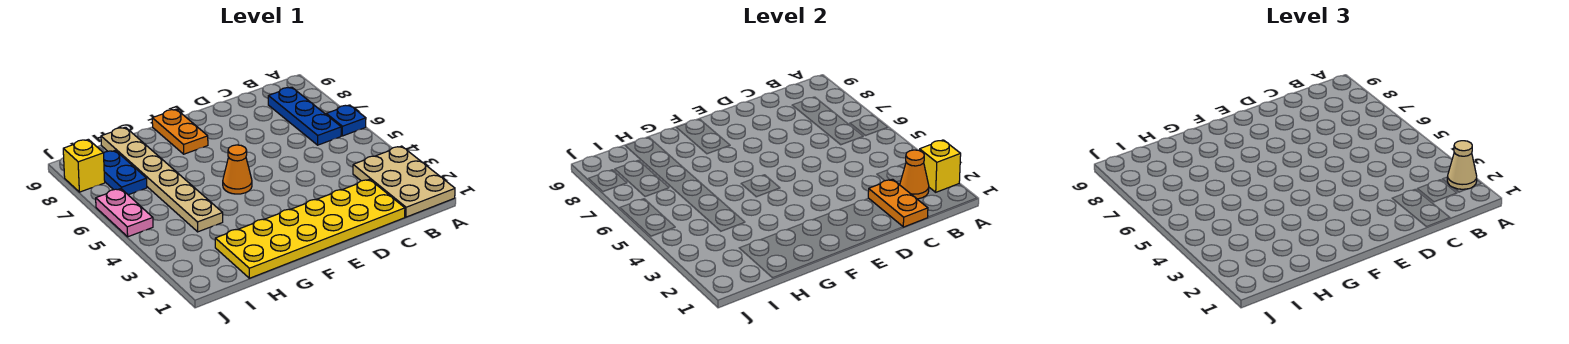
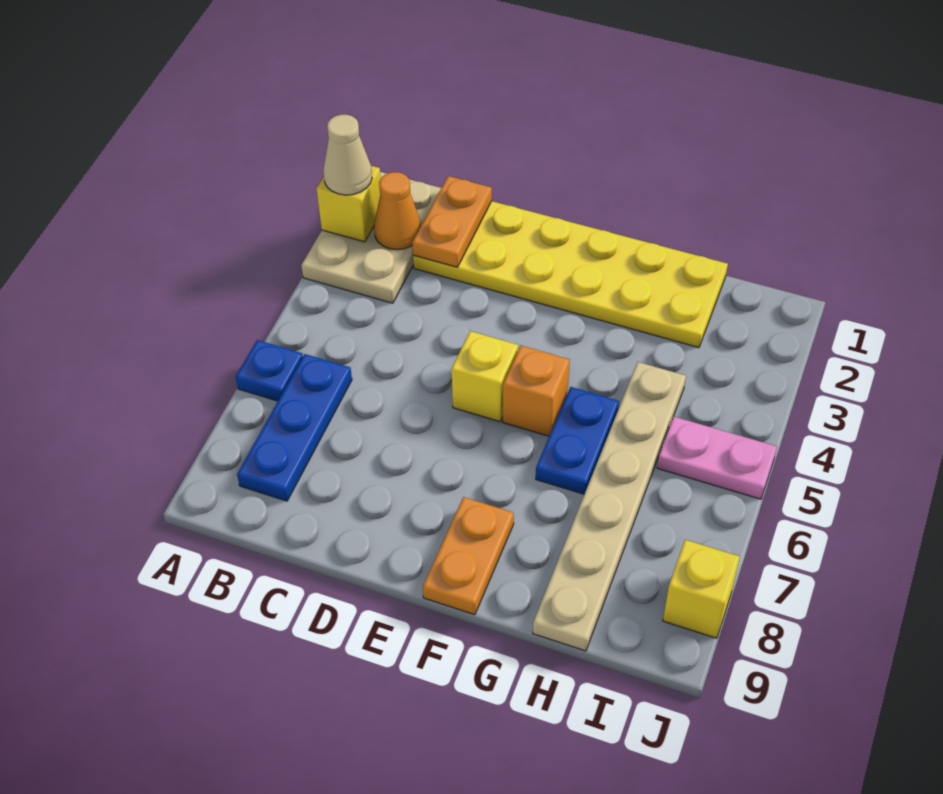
none -> yellow 1x1 brick [451,331,518,422]
orange 1x1 cone [223,145,252,194] -> orange 1x1 brick [503,346,570,436]
blue 1x2 plate [104,150,147,195] -> blue 1x2 plate moved to [536,387,619,494]
pink 1x2 plate [96,189,153,237] -> pink 1x2 plate turned to [657,417,777,499]

